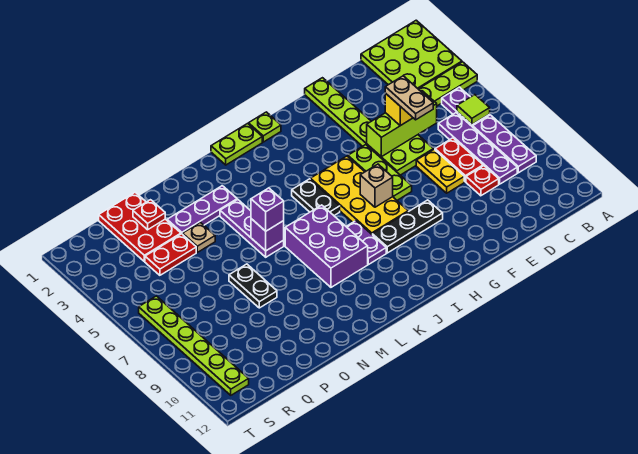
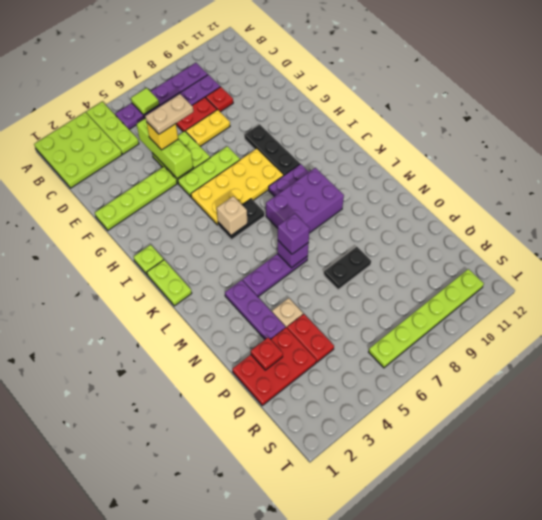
tan 1x1 brick [360,164,393,207] -> tan 1x1 brick moved to [217,196,247,235]

